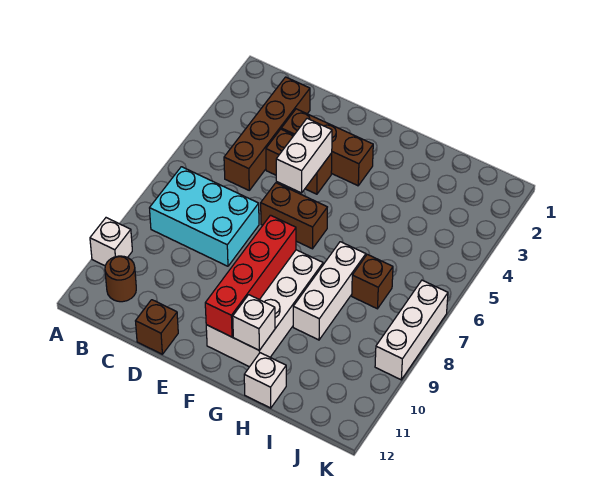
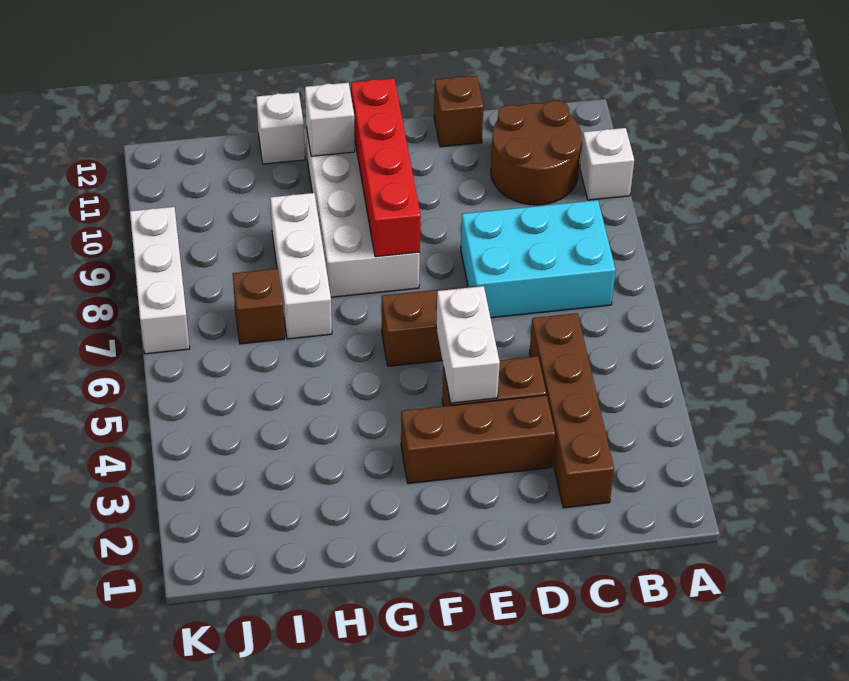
brown 1x1 round brick [105,256,136,302] -> brown 2x2 round brick [491,100,582,205]

